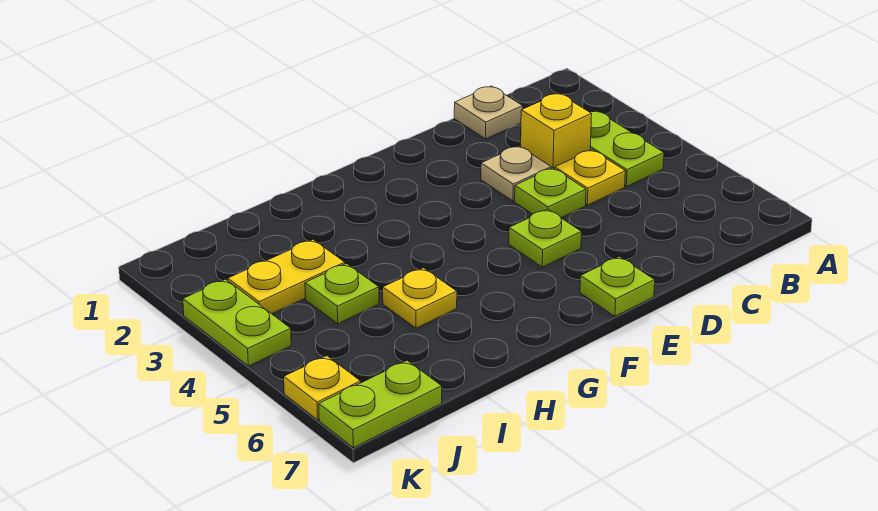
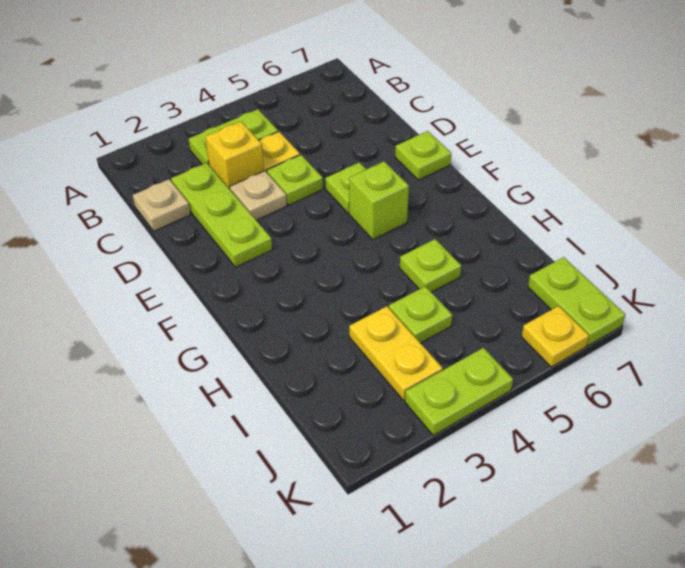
none -> lime 1x3 plate [171,163,272,267]
none -> lime 1x1 brick [349,161,409,239]
yellow 1x1 plate [383,268,457,328] -> lime 1x1 plate [400,239,461,292]

